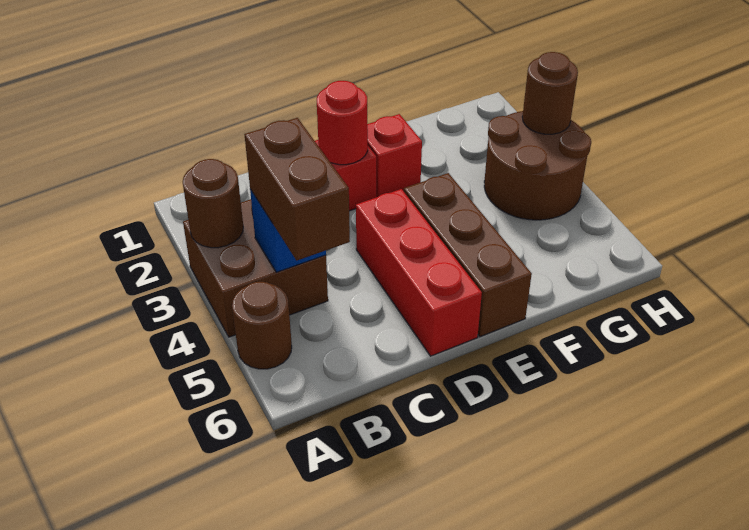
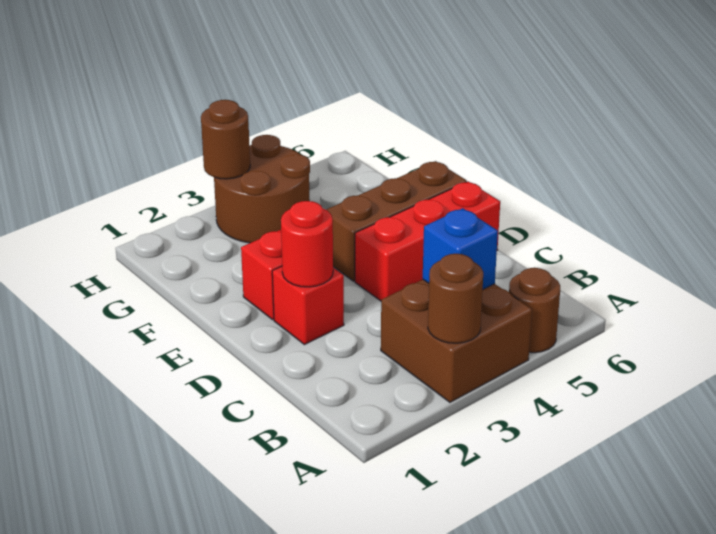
brown 1x2 brick [245,118,350,261] -> none

